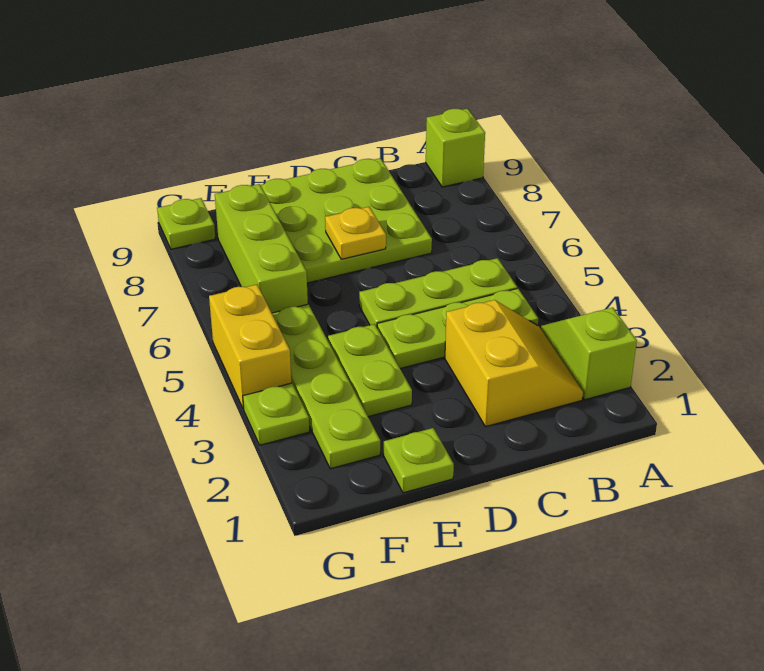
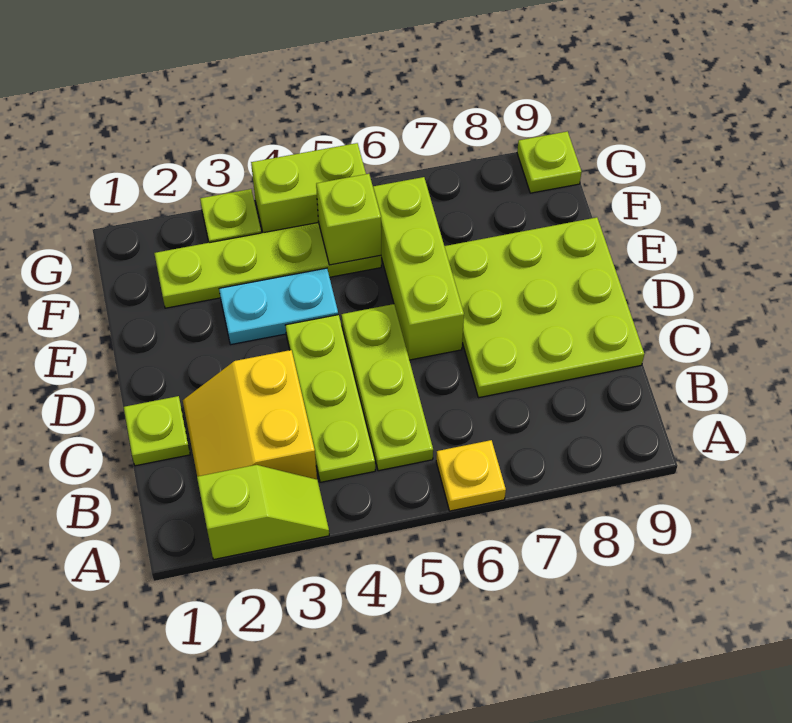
lime 1x1 brick [426,109,485,187] -> lime 1x1 brick moved to [316,174,381,265]
yellow 2x2 slope [445,300,583,427] -> yellow 2x2 slope turned to [183,350,317,479]
yellow 1x1 plate [325,207,386,259] -> yellow 1x1 plate moved to [436,440,506,511]
lime 1x1 plate [384,428,454,493] -> lime 1x1 plate moved to [124,396,190,466]
lime 1x2 plate [328,324,412,417] -> cyan 1x2 plate [219,268,338,345]
lime 1x3 brick [215,184,308,313] -> lime 1x3 brick turned to [373,177,464,360]
yellow 1x2 brick [209,285,291,409] -> lime 1x2 brick [251,143,366,233]

